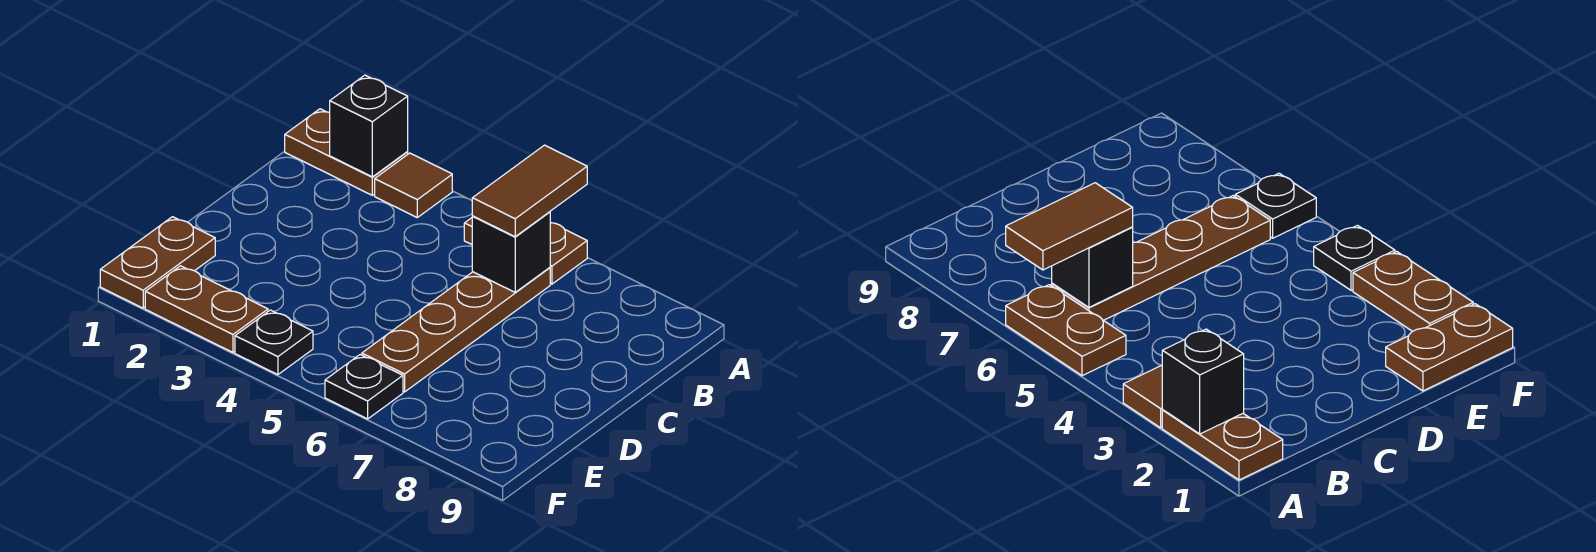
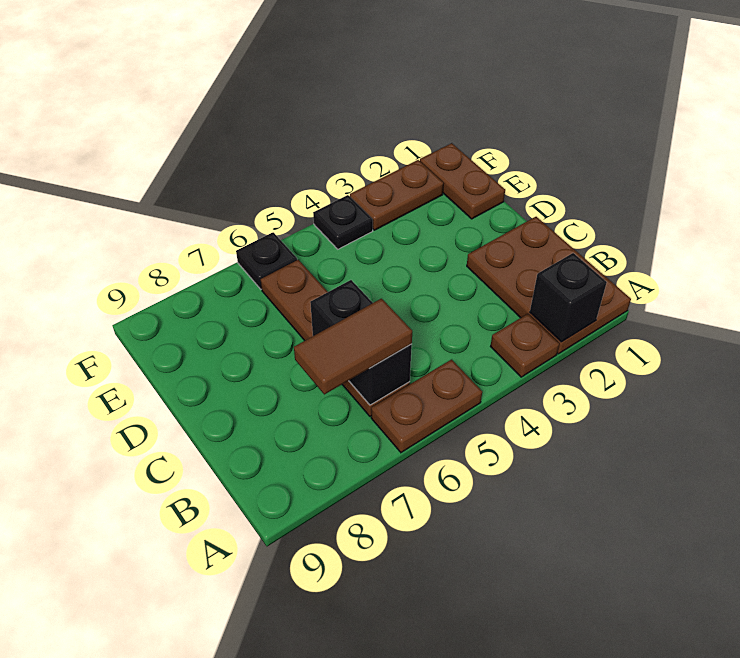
brown 1x2 plate [285,109,408,195] -> brown 2x3 plate [467,217,631,354]
brown 1x1 tile [375,153,452,217] -> brown 1x1 plate [491,314,559,377]
brown 1x2 tile [472,145,587,237] -> brown 1x2 tile turned to [294,299,412,394]
black 1x1 brick [472,212,550,292] -> black 1x2 brick [310,280,412,405]

